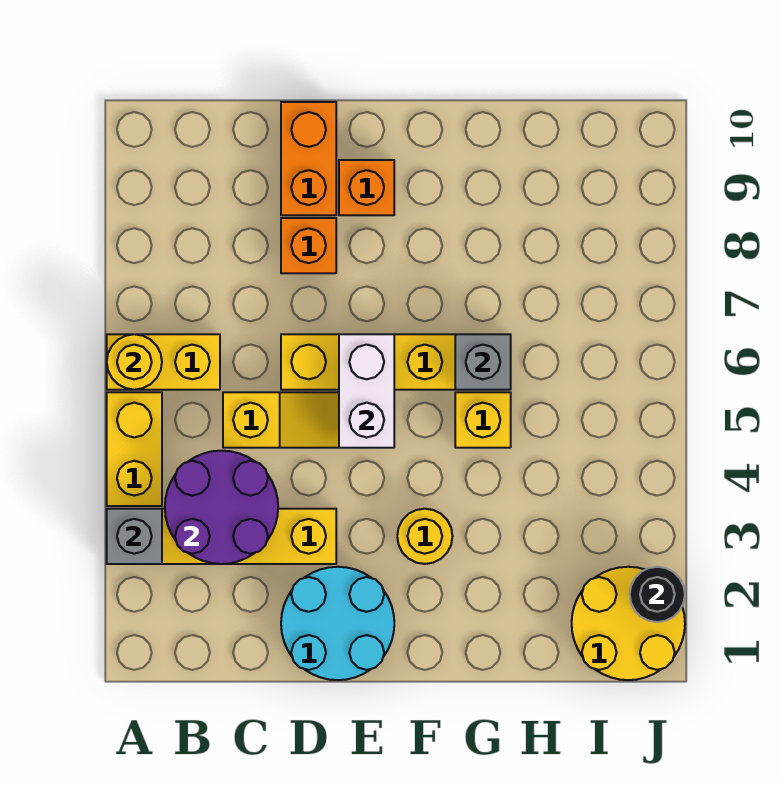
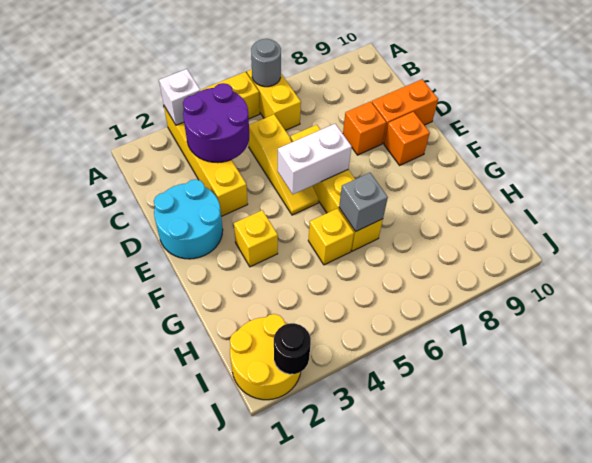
grey 1x1 brick [107,509,162,564] -> white 1x1 brick [159,69,200,125]
yellow 1x1 round brick [107,334,162,390] -> grey 1x1 round brick [251,39,281,87]
yellow 1x1 round brick [397,509,453,564] -> yellow 1x1 brick [234,210,278,267]

